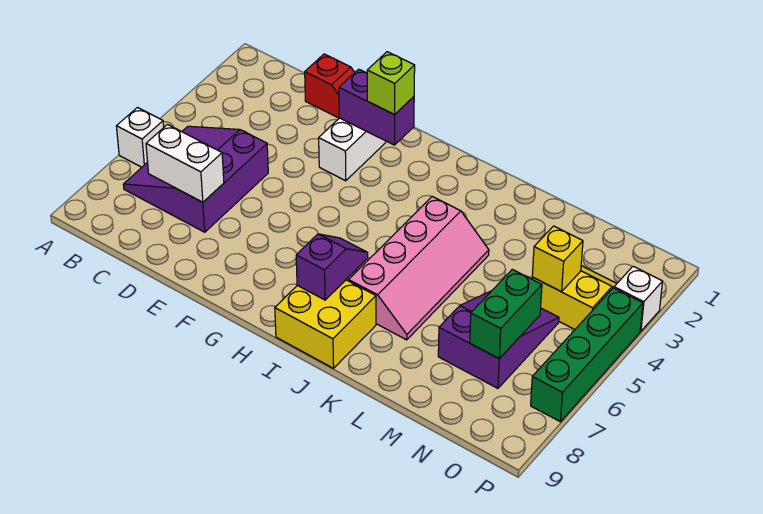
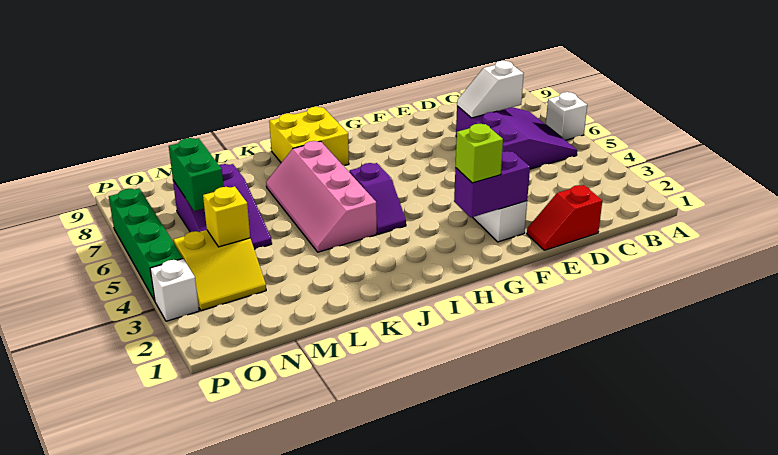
white 1x2 brick [146,125,224,202] -> white 1x2 slope [457,61,524,118]
purple 1x2 slope [296,234,368,300] -> purple 1x2 slope moved to [349,163,406,234]

